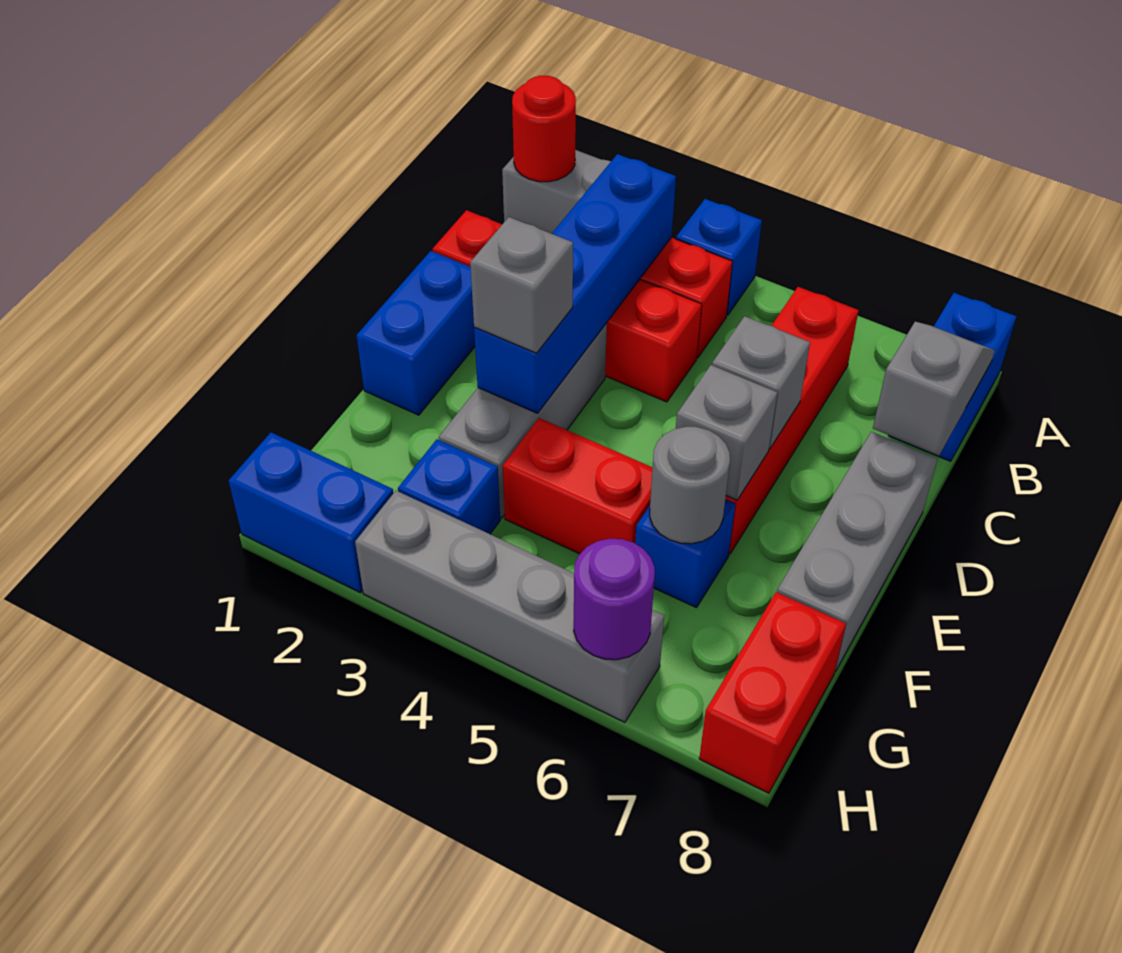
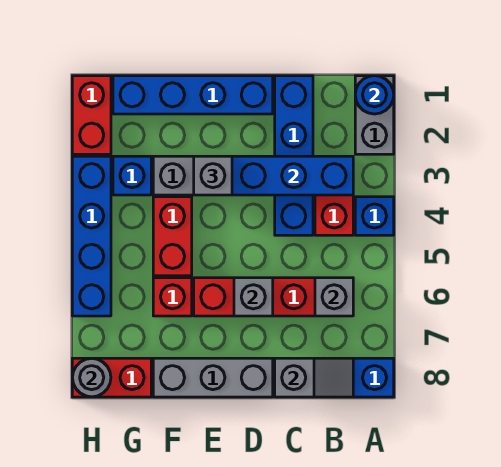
red 1x1 round brick [512,76,576,182] -> blue 1x1 round brick [355,76,394,114]
red 1x4 brick [433,210,702,402] -> blue 1x4 brick [275,76,313,235]
blue 1x2 brick [356,251,475,415] -> blue 1x4 brick [113,76,273,114]
grey 1x1 brick [676,365,777,500] -> grey 1x1 brick moved to [315,278,353,316]
blue 1x1 brick [635,499,735,608] -> red 1x1 brick [153,278,192,316]
grey 1x1 round brick [650,427,730,544] -> grey 1x1 round brick moved to [73,358,111,397]
blue 1x2 brick [229,432,393,592] -> red 1x2 brick [72,76,111,154]
grey 1x4 brick [355,491,664,722] -> blue 1x4 brick [72,156,111,316]
purple 1x1 round brick [574,539,655,660] -> none

